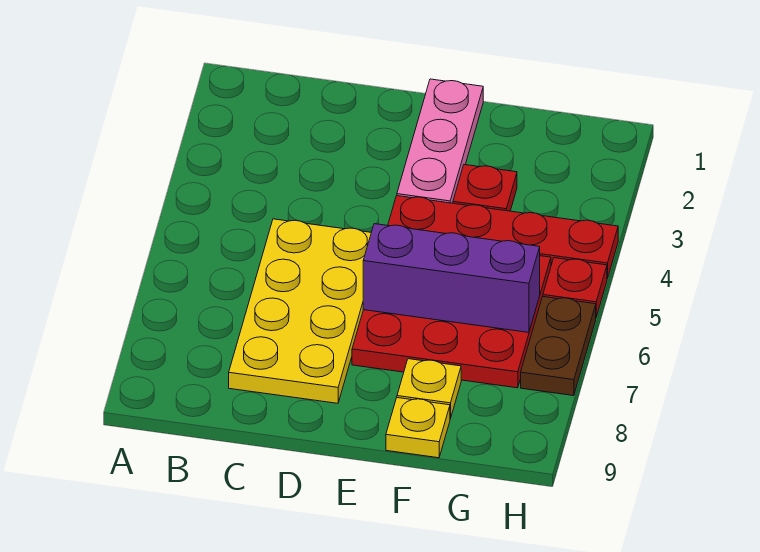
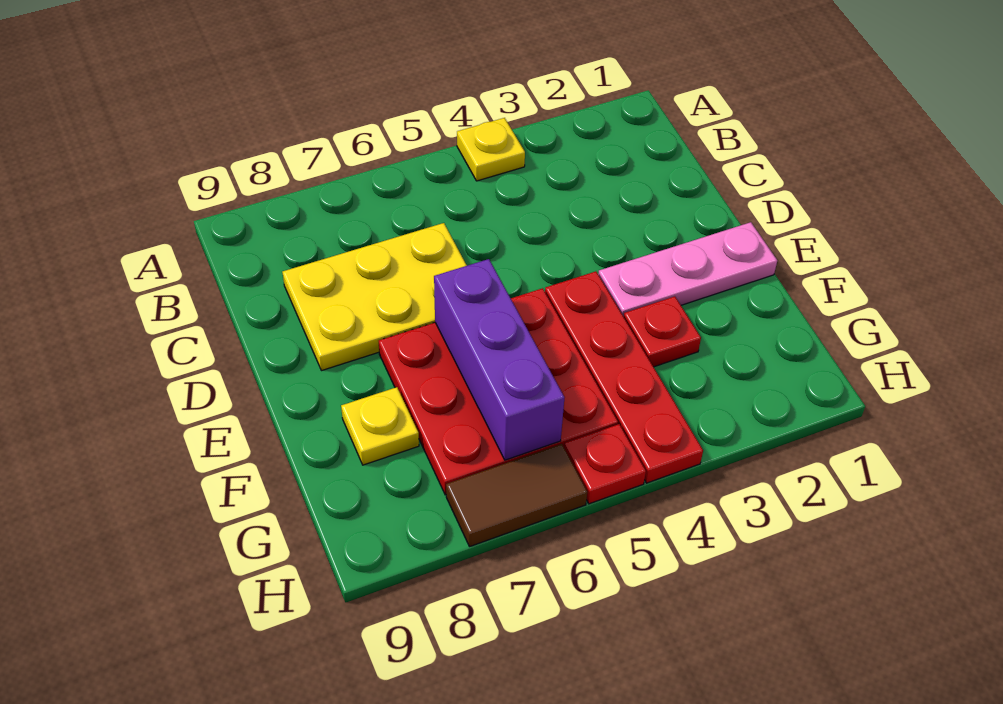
yellow 2x4 plate [229,219,371,403] -> yellow 2x3 plate [282,223,467,371]
yellow 1x1 plate [386,398,450,458] -> yellow 1x1 plate moved to [457,118,525,181]
brown 1x2 plate [521,297,596,396] -> brown 1x2 tile [446,444,587,547]

